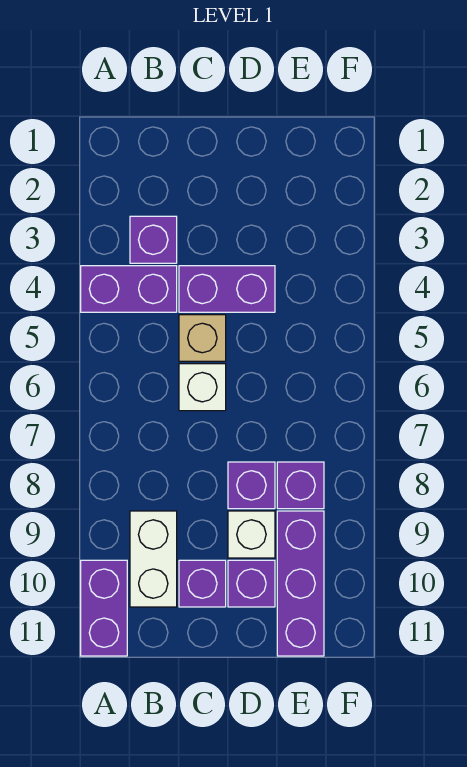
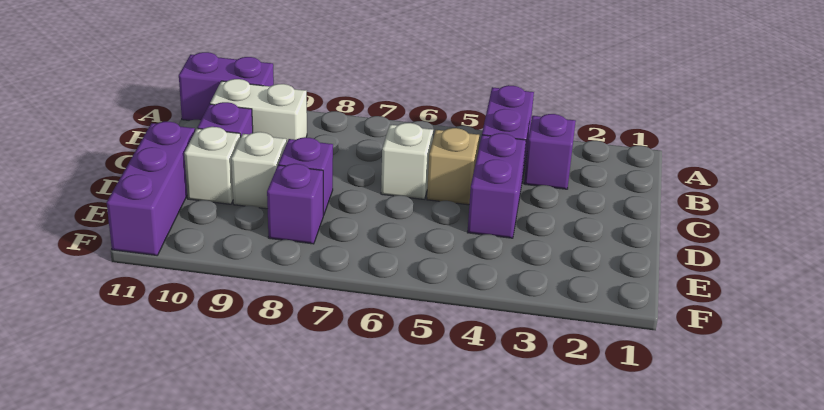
purple 1x1 brick [228,560,275,607] -> white 1x1 brick [184,127,241,204]
purple 1x3 brick [277,511,324,656] -> purple 1x3 brick turned to [107,122,195,255]

